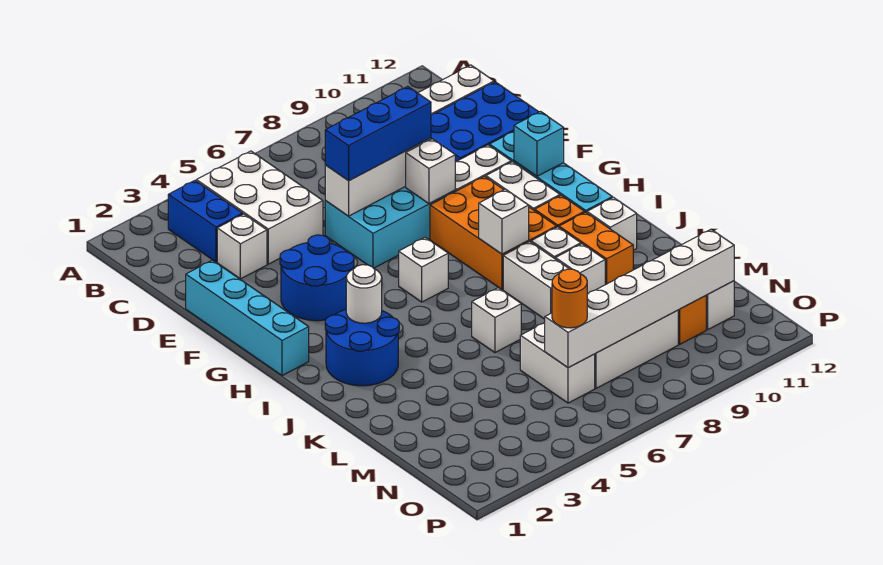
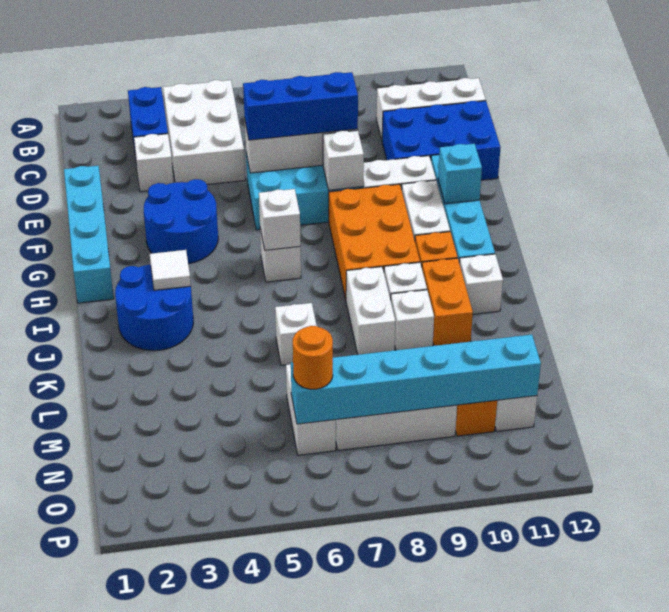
white 1x1 round brick [346,265,382,323] -> white 1x1 tile [150,250,191,290]
white 1x1 brick [479,189,529,254] -> white 1x1 brick moved to [259,189,301,250]
white 1x6 brick [545,229,734,368] -> cyan 1x6 brick [291,335,541,424]

